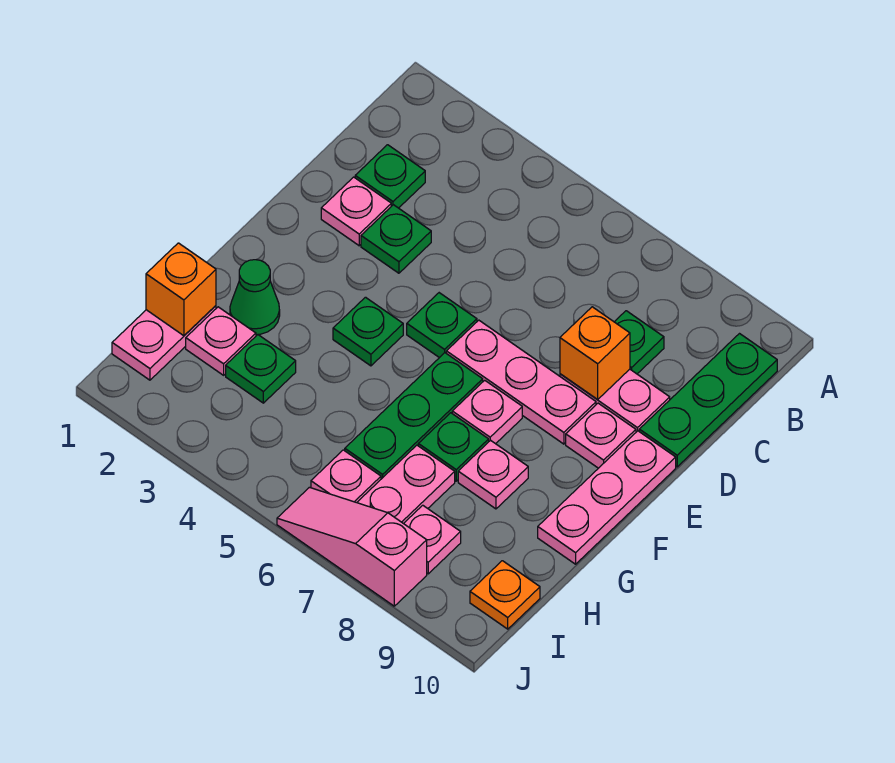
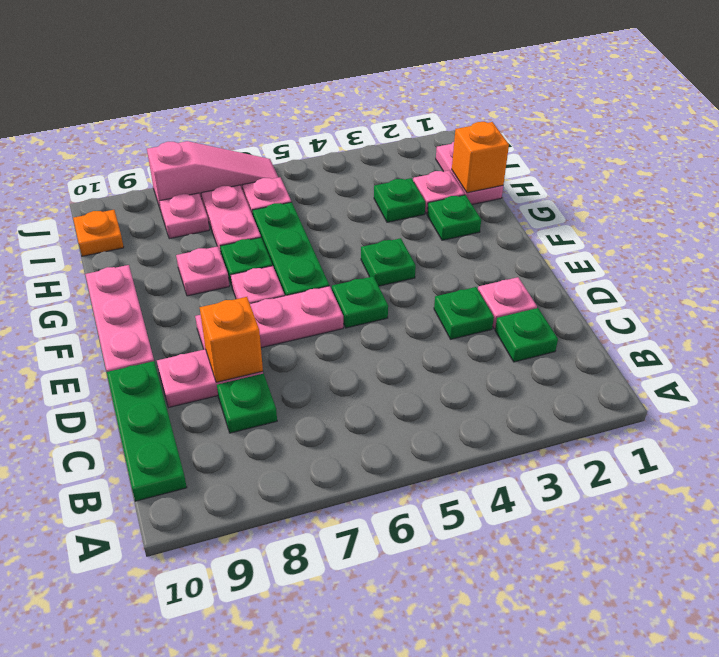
pink 1x1 plate [566,403,636,468] -> none
green 1x1 cone [230,260,280,335] -> green 1x1 plate [427,195,481,240]

